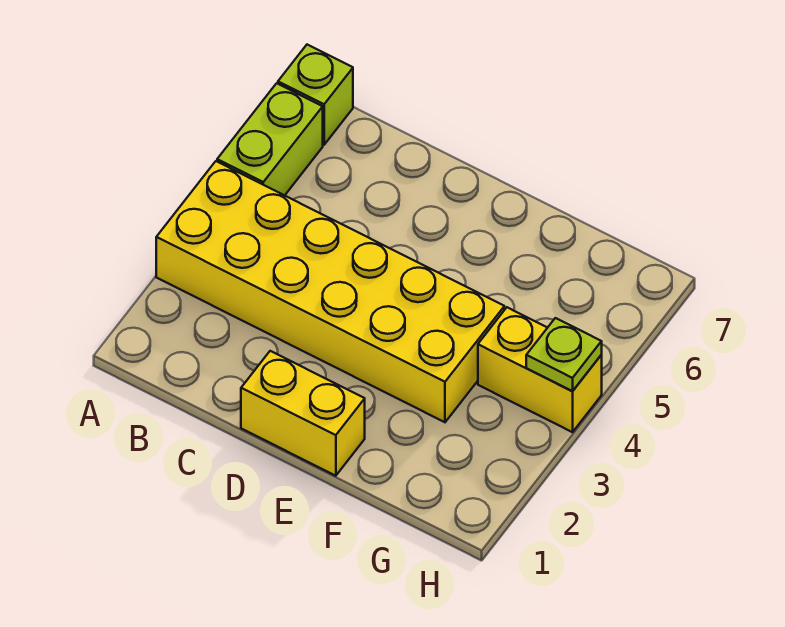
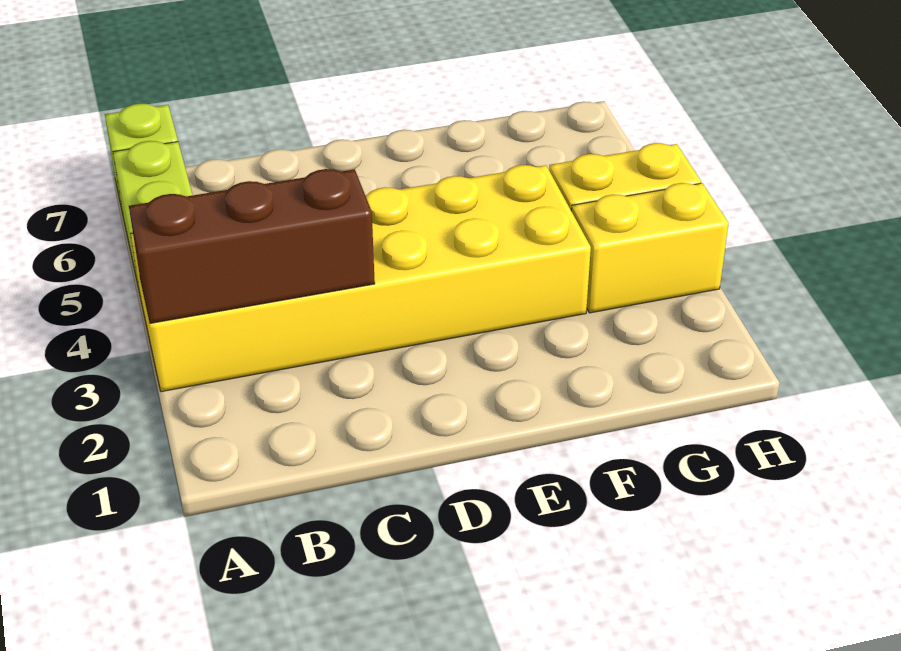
none -> brown 1x3 brick [129,169,375,323]
yellow 1x2 brick [241,351,365,476] -> yellow 1x2 brick moved to [571,183,729,313]
lime 1x1 plate [526,318,602,391] -> none

